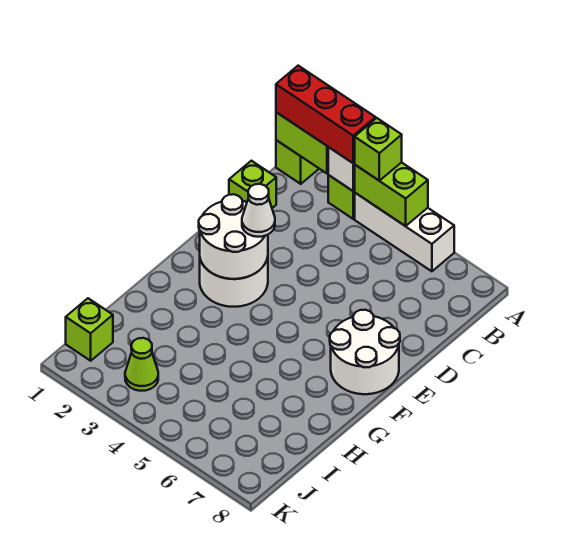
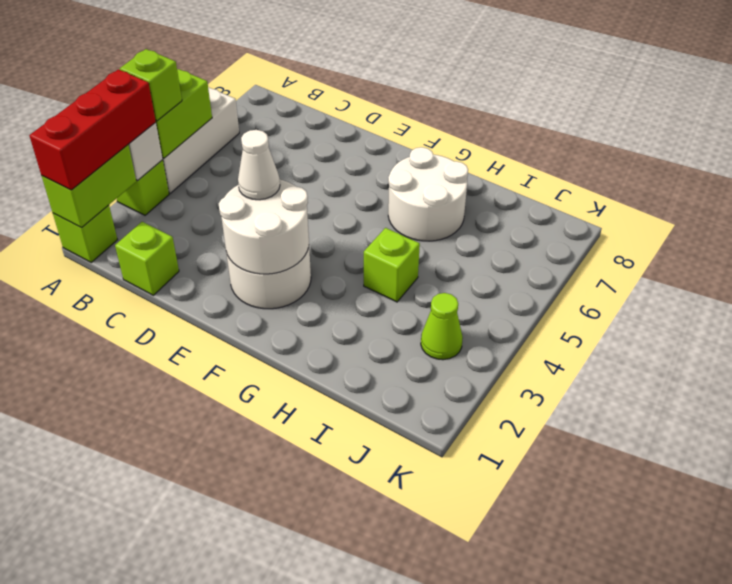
white 2x2 round brick [330,310,400,394] -> white 2x2 round brick moved to [388,147,468,241]
lime 1x1 brick [66,298,113,361] -> lime 1x1 brick moved to [364,228,420,302]

